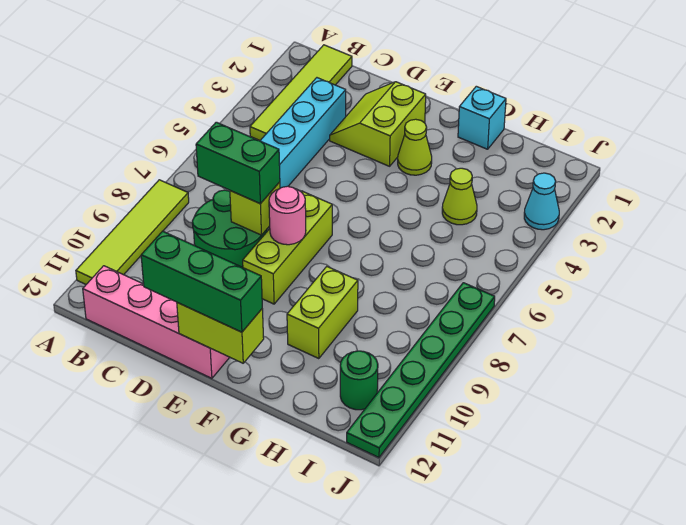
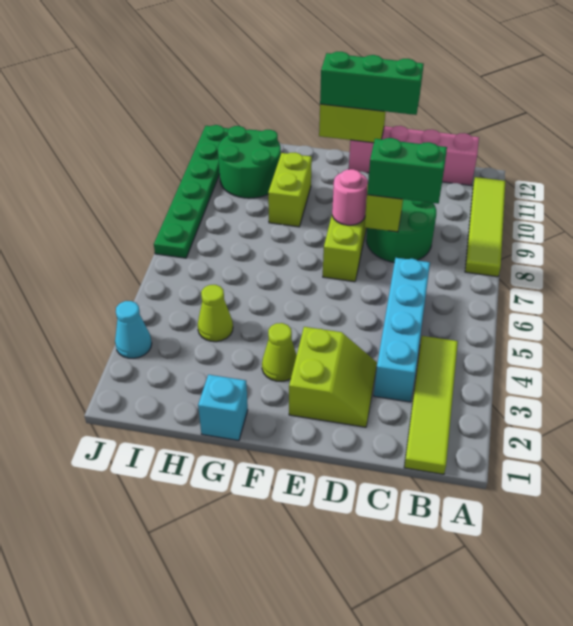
green 1x1 round brick [340,351,378,410] -> green 2x2 round brick [218,126,281,198]

